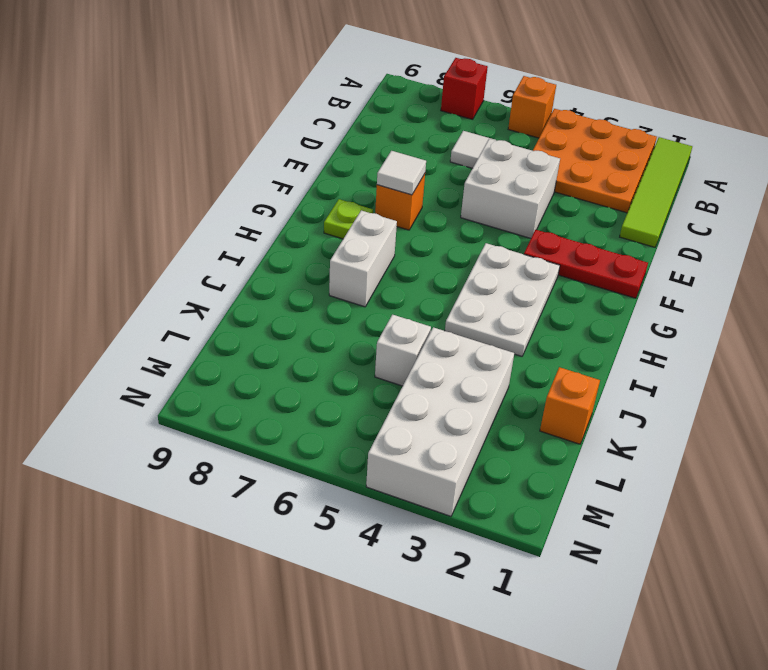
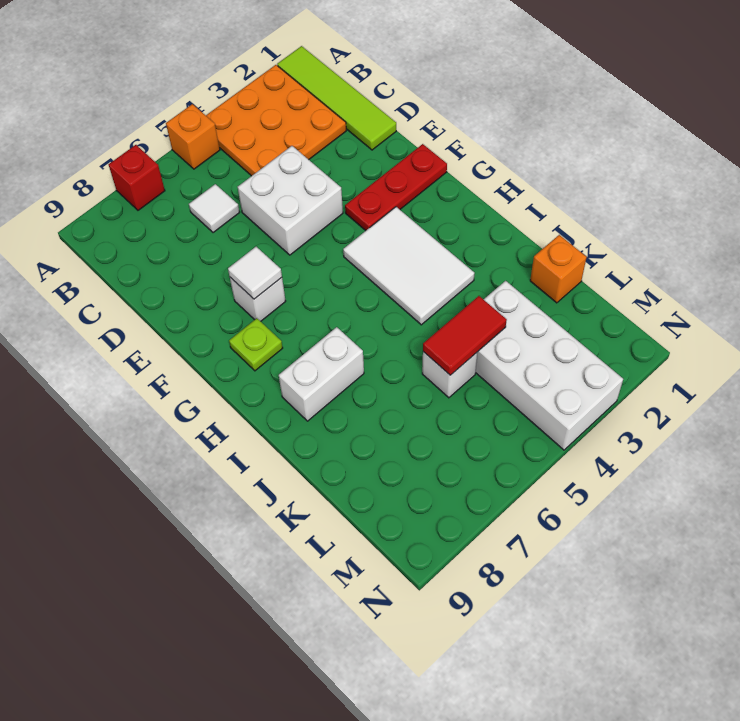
orange 1x1 brick [375,174,425,230] -> white 1x1 brick [230,278,286,321]
white 2x3 plate [445,243,560,356] -> white 2x3 tile [343,207,475,325]
white 1x2 brick [329,210,397,307] -> white 1x2 brick turned to [279,327,364,421]
none -> red 1x2 tile [423,296,507,375]

